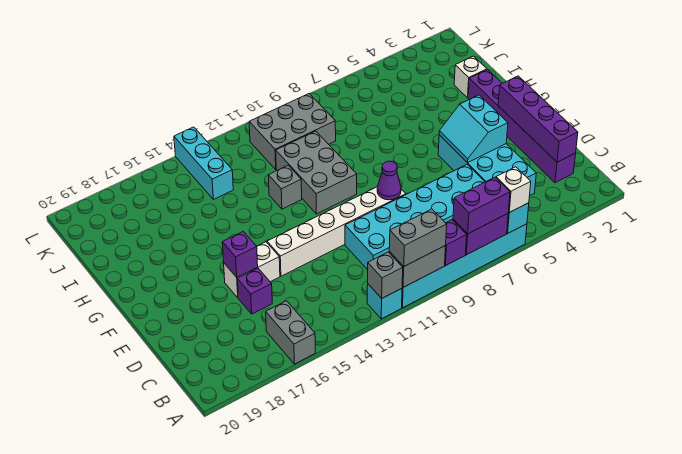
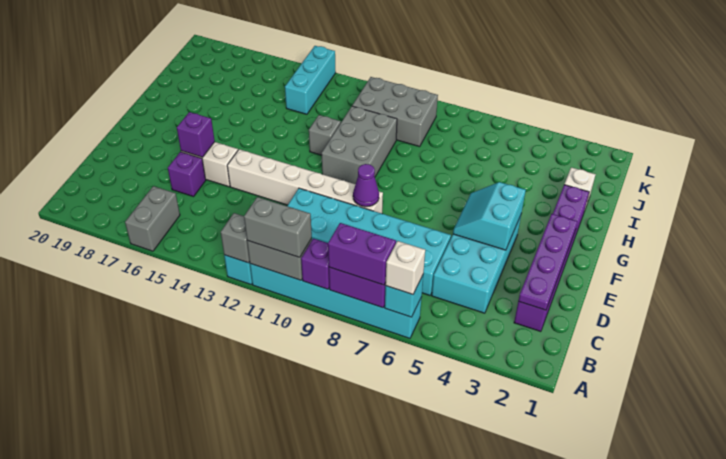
purple 1x4 brick [498,76,578,162] -> purple 1x4 plate [518,214,578,310]

